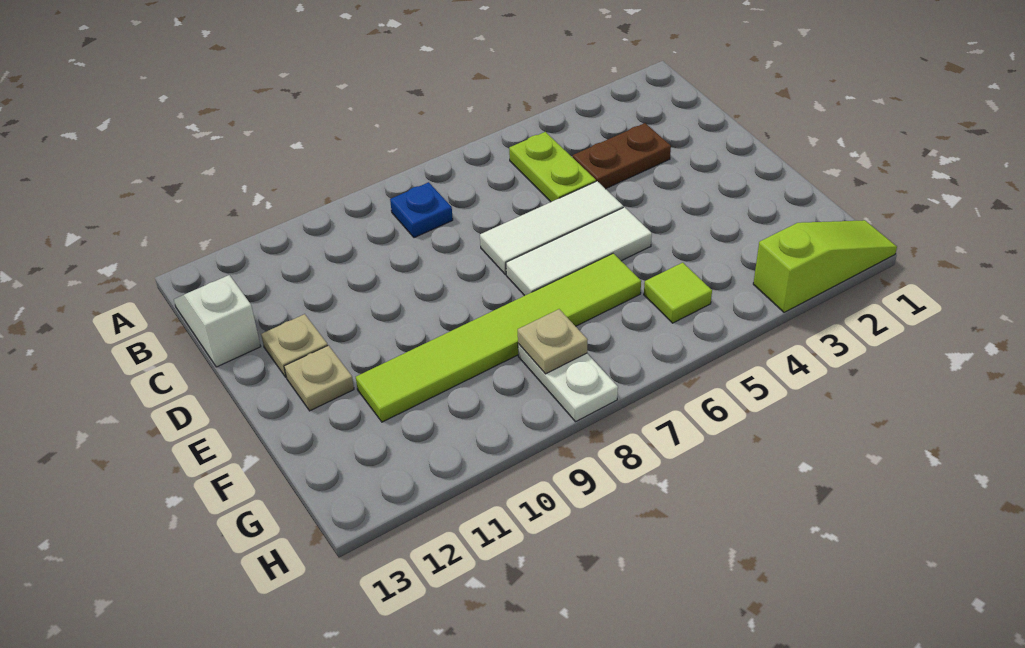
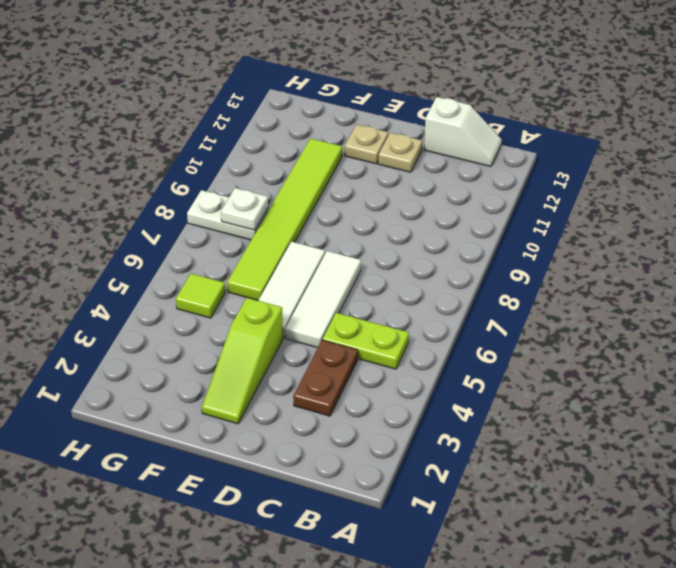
blue 1x1 plate [390,182,453,238] -> none
tan 1x1 plate [518,309,588,374] -> white 1x1 plate [221,188,268,230]
lime 1x3 slope [753,220,897,312] -> lime 1x3 slope moved to [202,298,283,424]

